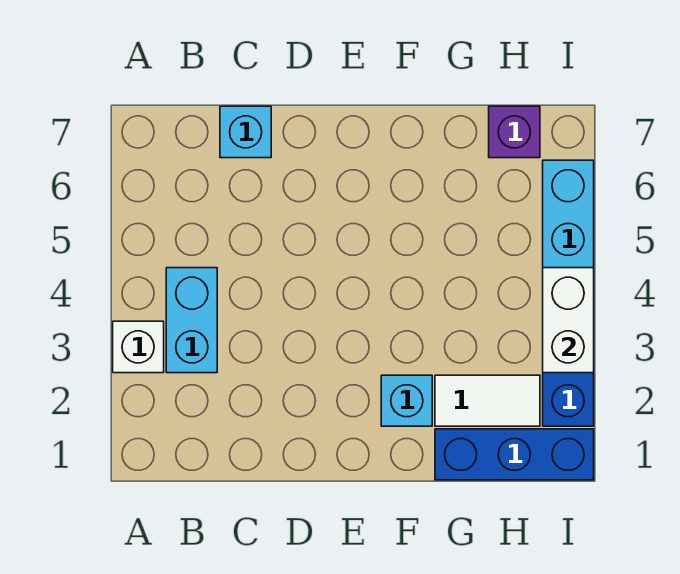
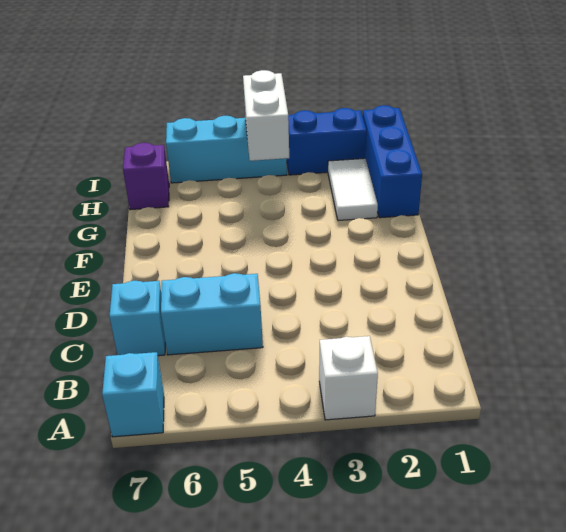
cyan 1x2 brick [166,268,217,373] -> cyan 1x2 brick moved to [161,273,263,355]
cyan 1x1 brick [381,375,432,426] -> cyan 1x1 brick moved to [102,352,164,437]
white 1x2 brick [543,268,594,373] -> white 1x2 brick turned to [243,70,289,161]

